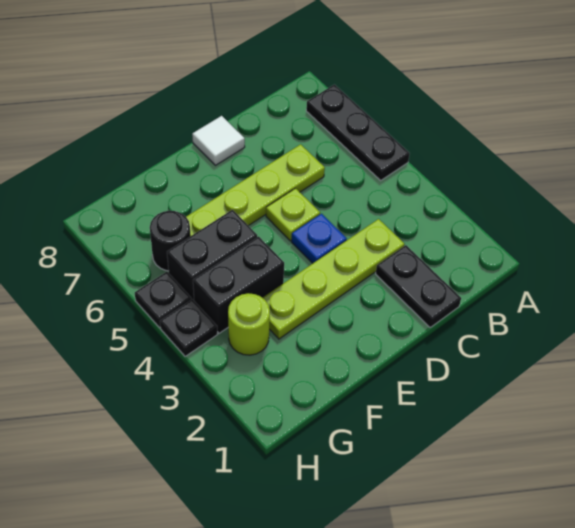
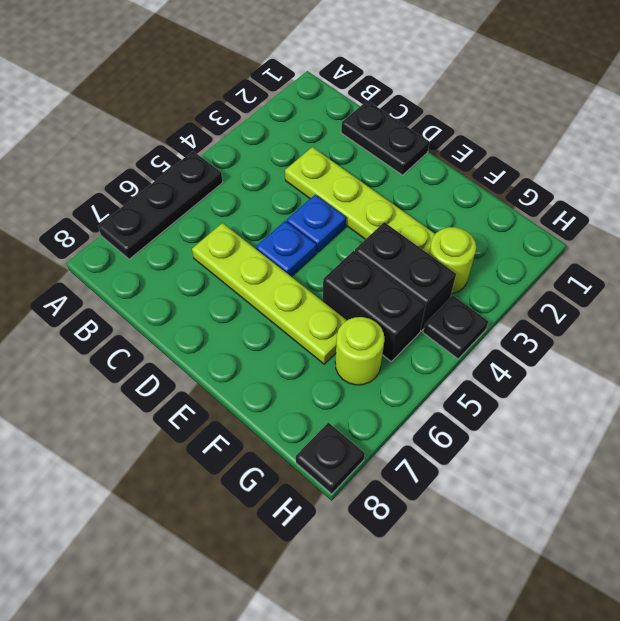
black 1x2 plate [376,245,461,327] -> black 1x2 plate turned to [341,101,429,175]
lime 1x1 plate [266,188,320,241] -> blue 1x1 plate [256,221,316,277]
white 1x1 tile [192,116,245,165] -> none
black 1x1 round brick [150,211,191,271] -> lime 1x1 round brick [335,317,384,385]
black 1x1 plate [135,272,191,328] -> black 1x1 plate moved to [296,423,365,494]

